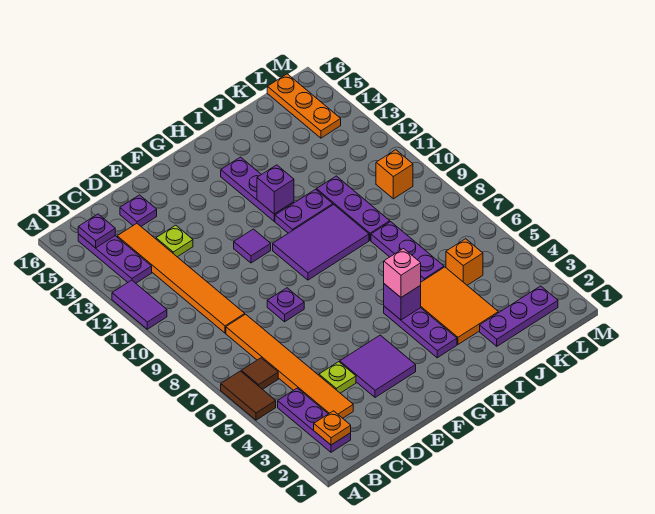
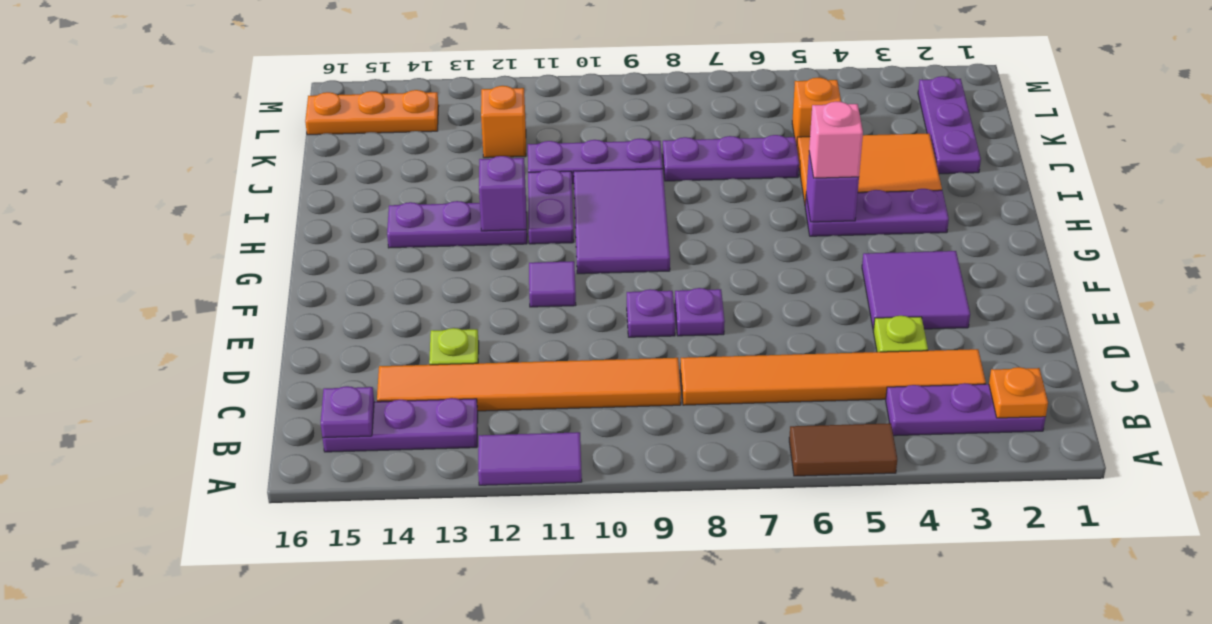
brown 1x1 tile [241,358,278,389] -> none
purple 1x1 plate [120,195,157,226] -> purple 1x1 plate moved to [627,289,675,337]
orange 1x1 brick [376,150,413,199] -> orange 1x1 brick moved to [481,86,526,158]

